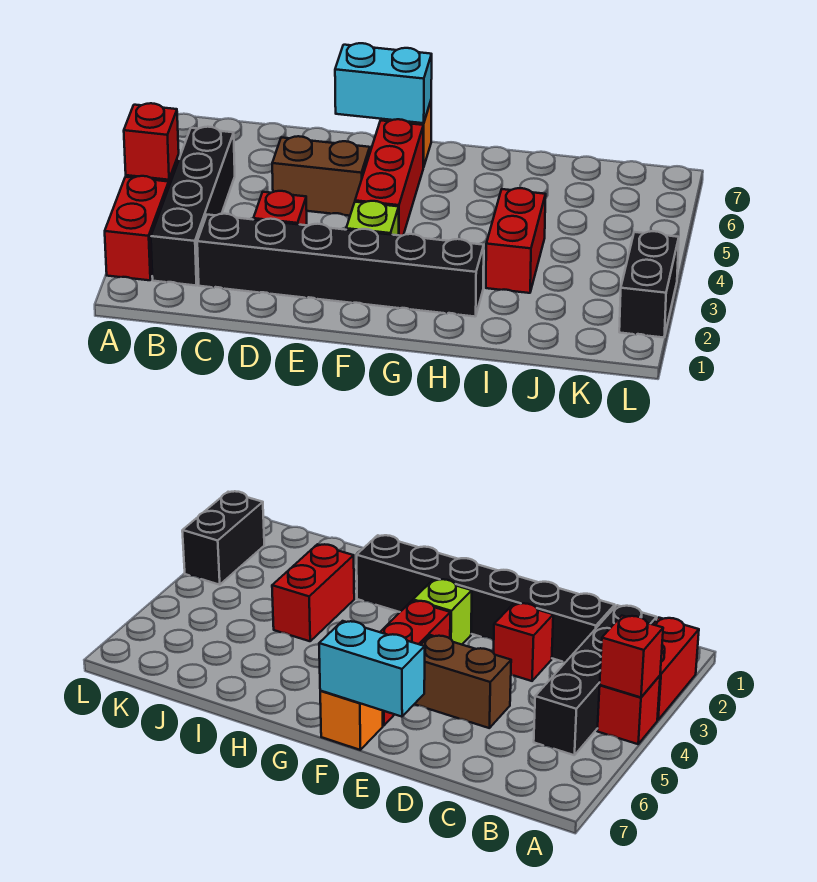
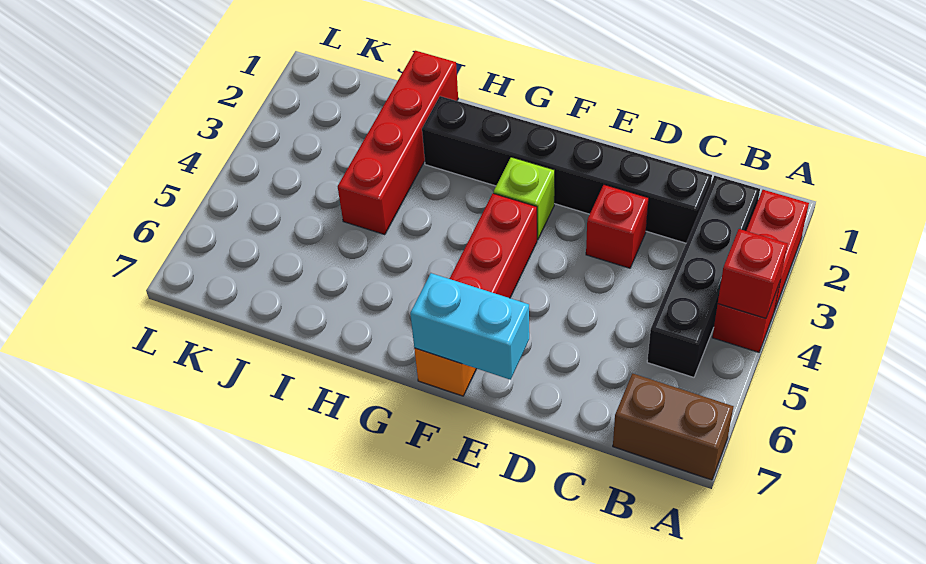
brown 1x2 brick [272,136,370,216] -> brown 1x2 brick moved to [613,374,734,480]
red 1x2 brick [486,188,546,293] -> red 1x4 brick [338,51,458,234]
black 1x2 brick [619,231,679,338] -> none

